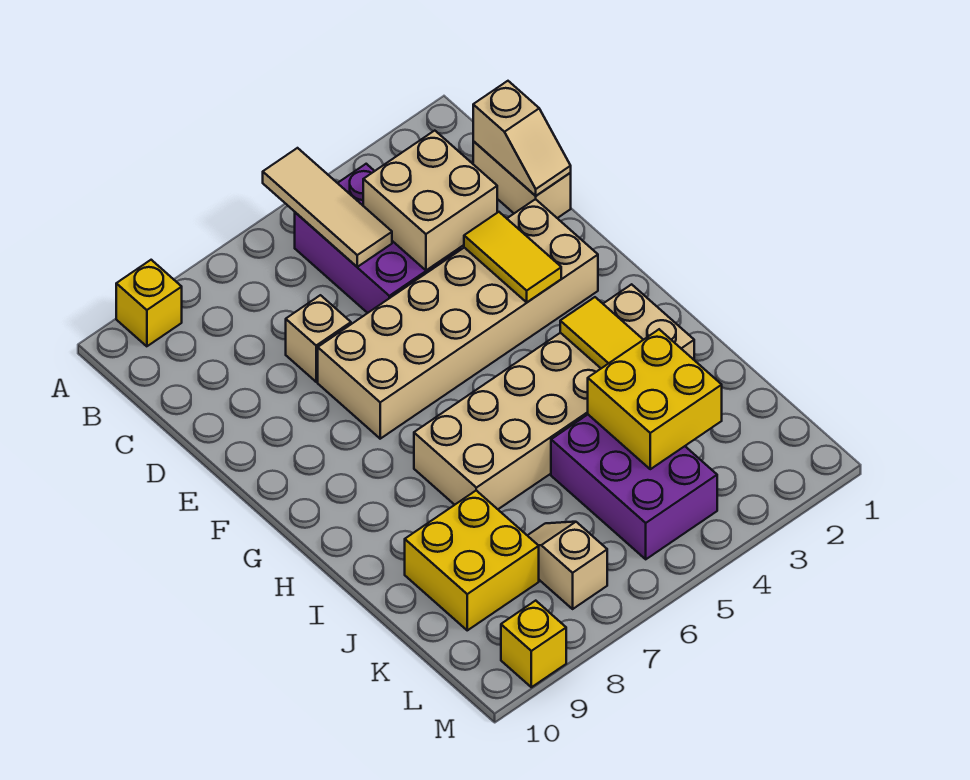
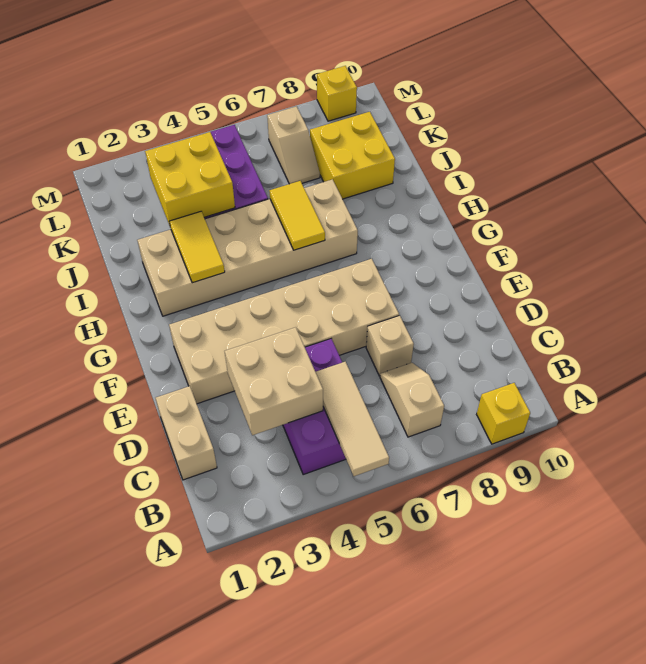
tan 1x2 slope [473,81,571,196] -> tan 1x2 slope moved to [380,363,444,437]
yellow 1x2 tile [464,212,561,302] -> yellow 1x2 tile moved to [270,181,325,250]

